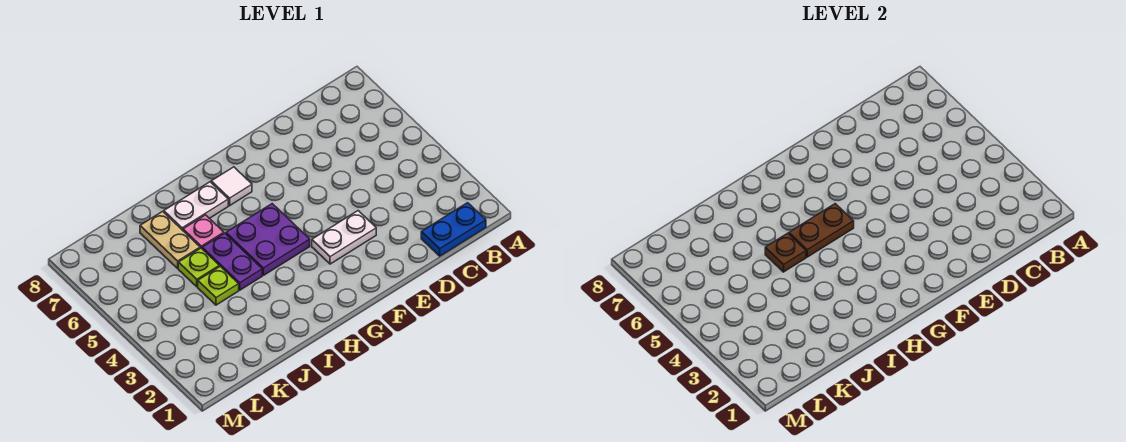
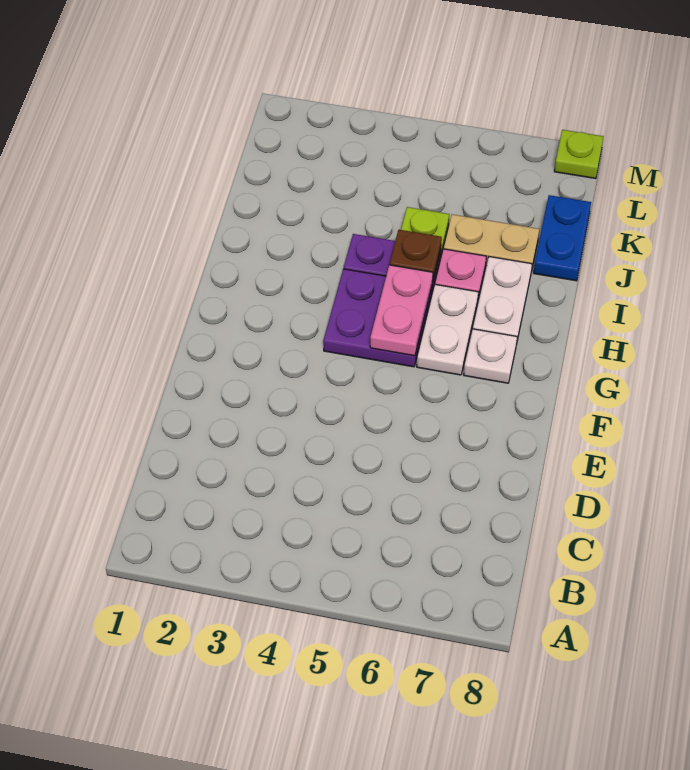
blue 1x2 plate [421,203,486,256] -> blue 1x2 plate moved to [534,195,591,281]
white 1x2 plate [312,211,376,264] -> white 1x2 plate moved to [417,284,478,375]
brown 1x2 plate [789,204,854,257] -> pink 1x2 plate [370,265,433,356]
white 1x1 tile [211,167,252,206] -> white 1x1 plate [464,329,517,383]
lime 1x1 plate [198,266,239,305] -> lime 1x1 plate moved to [554,130,604,179]

